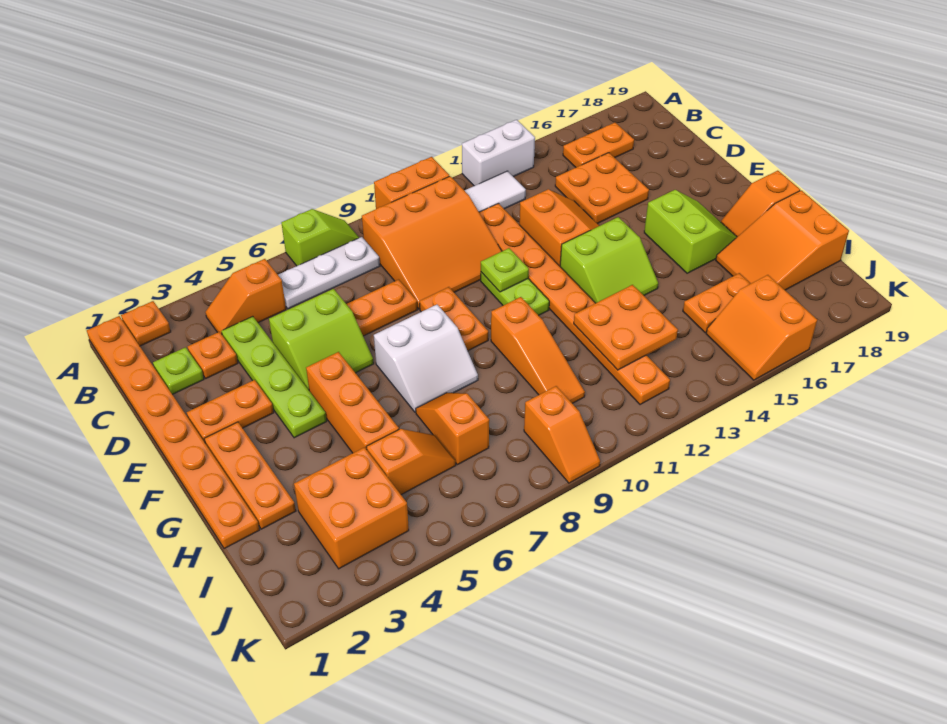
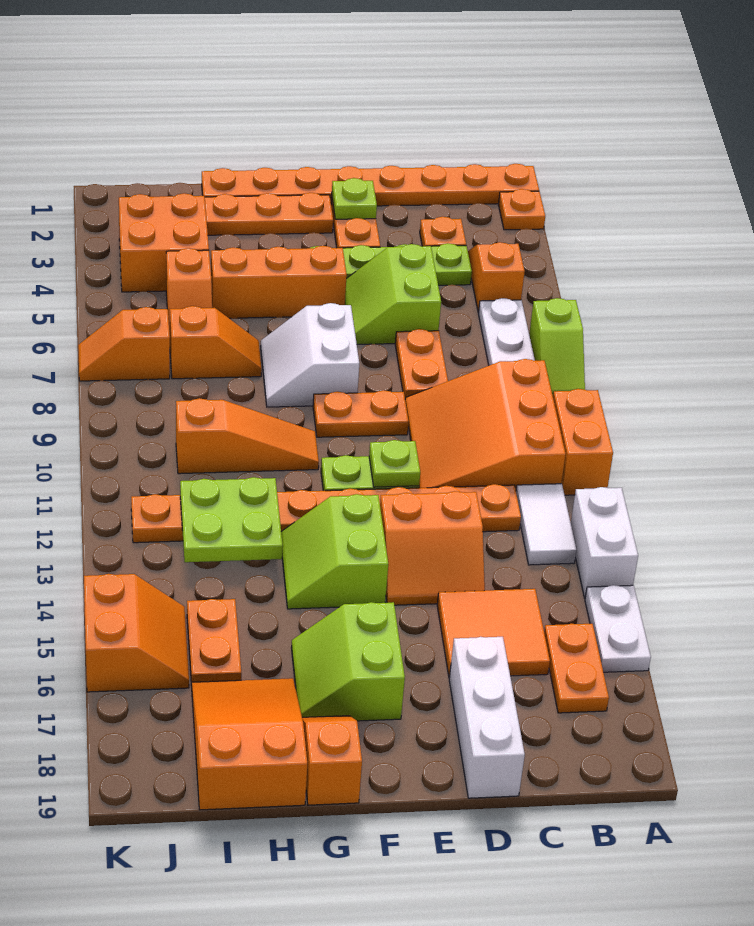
none -> white 1x2 plate [585,585,651,672]
lime 1x1 plate [153,347,204,394] -> lime 1x1 plate moved to [332,178,377,219]
orange 2x2 plate [555,153,649,224] -> orange 2x2 tile [437,589,550,678]
none -> white 1x3 brick [449,637,525,798]
lime 2x2 slope [644,190,737,273] -> lime 2x2 slope turned to [292,602,405,721]
orange 1x3 slope [491,297,585,403] -> orange 1x3 slope turned to [176,398,319,474]
orange 2x2 plate [574,285,678,370] -> lime 2x2 plate [180,477,283,562]
orange 1x2 slope [524,386,600,483] -> orange 1x2 slope moved to [78,307,170,381]
orange 2x2 slope [706,275,817,380] -> orange 2x2 slope turned to [84,574,189,692]

